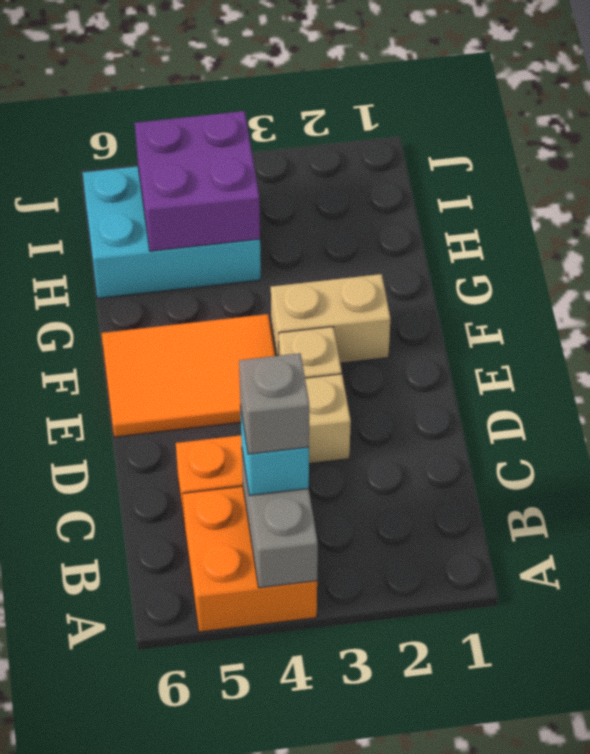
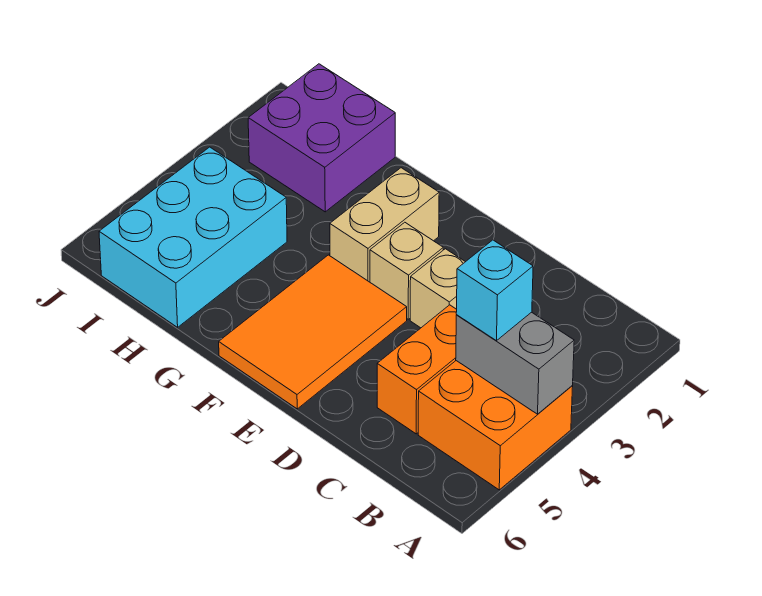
grey 1x1 brick [239,353,309,454] -> none
purple 2x2 brick [135,111,260,251] -> purple 2x2 brick moved to [248,64,395,212]

